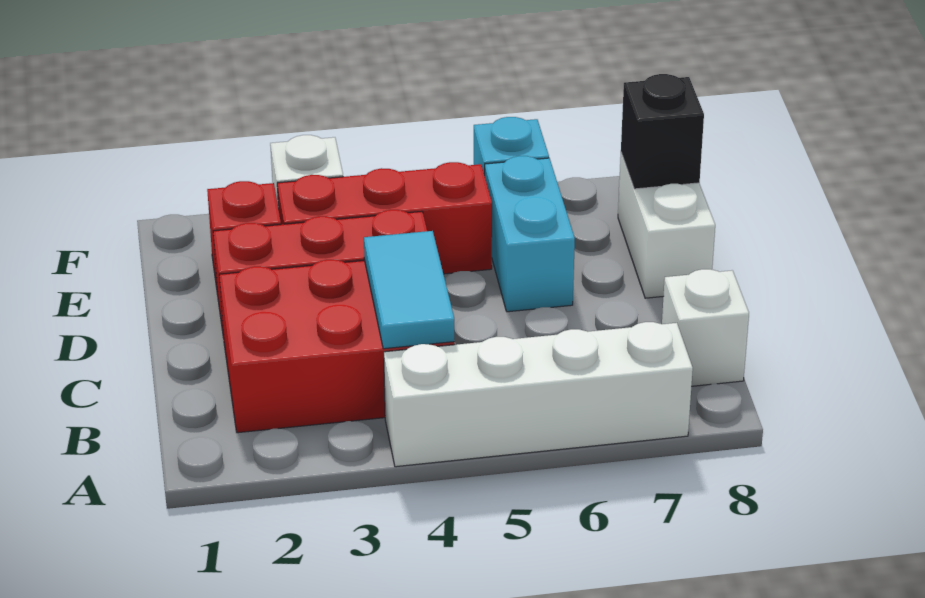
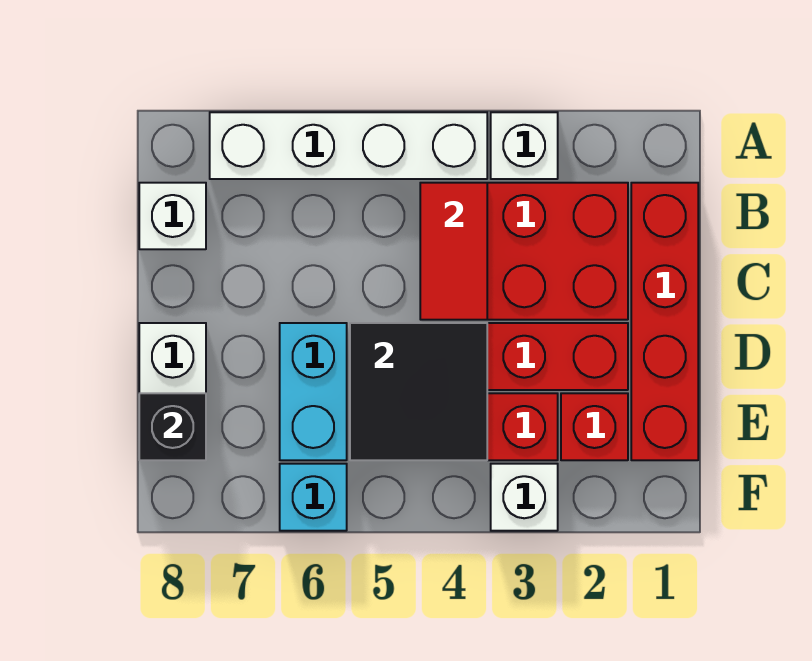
none -> white 1x1 brick [491,112,558,179]
none -> red 1x4 brick [631,183,698,460]
cyan 1x2 tile [364,231,455,349] -> red 1x2 tile [420,183,487,320]
none -> black 2x2 tile [350,323,487,460]

